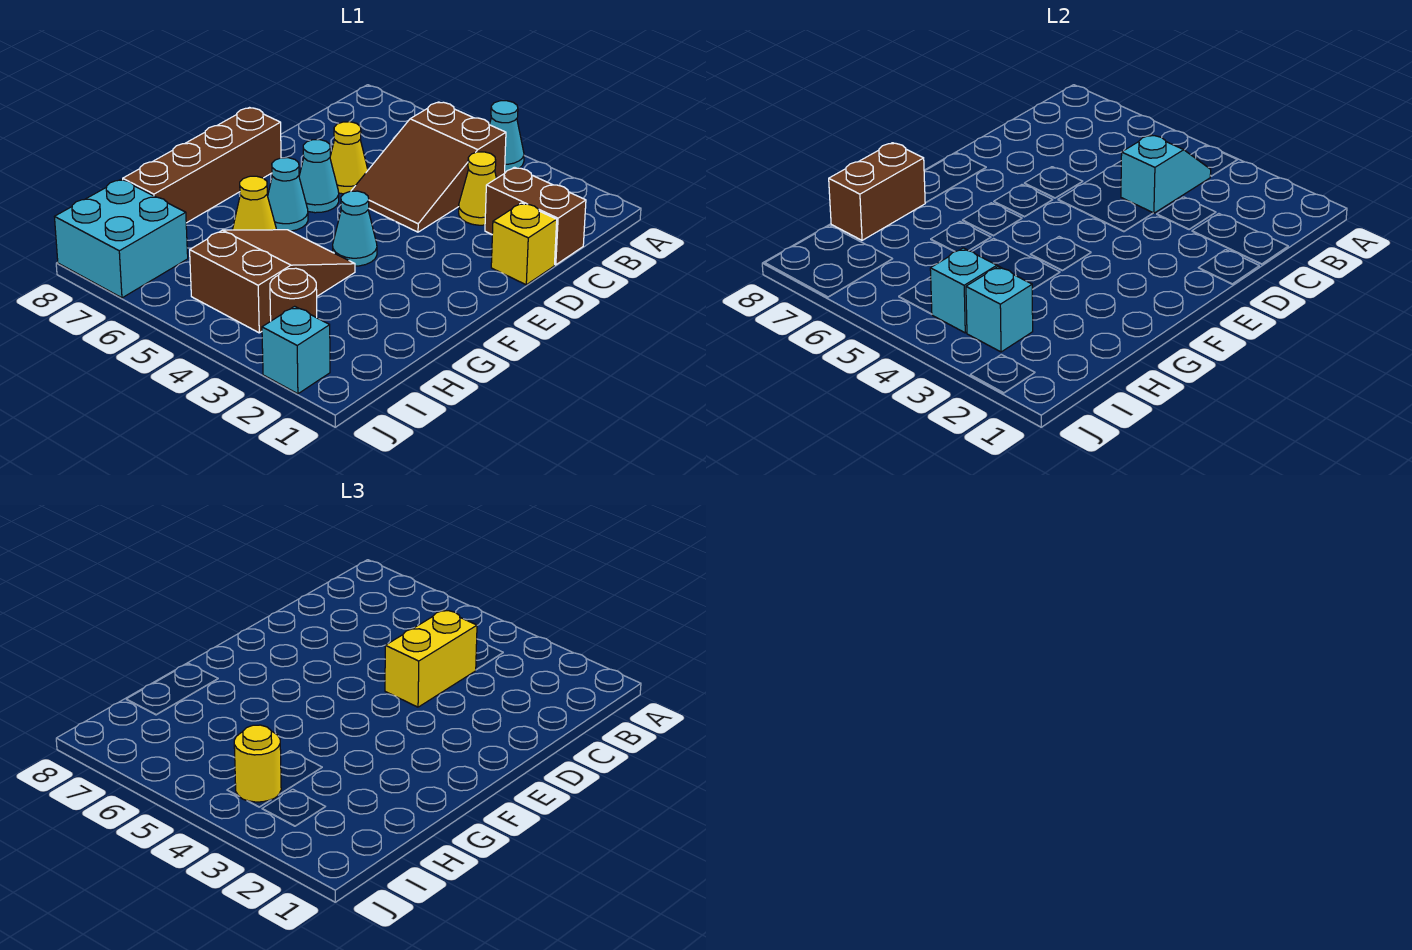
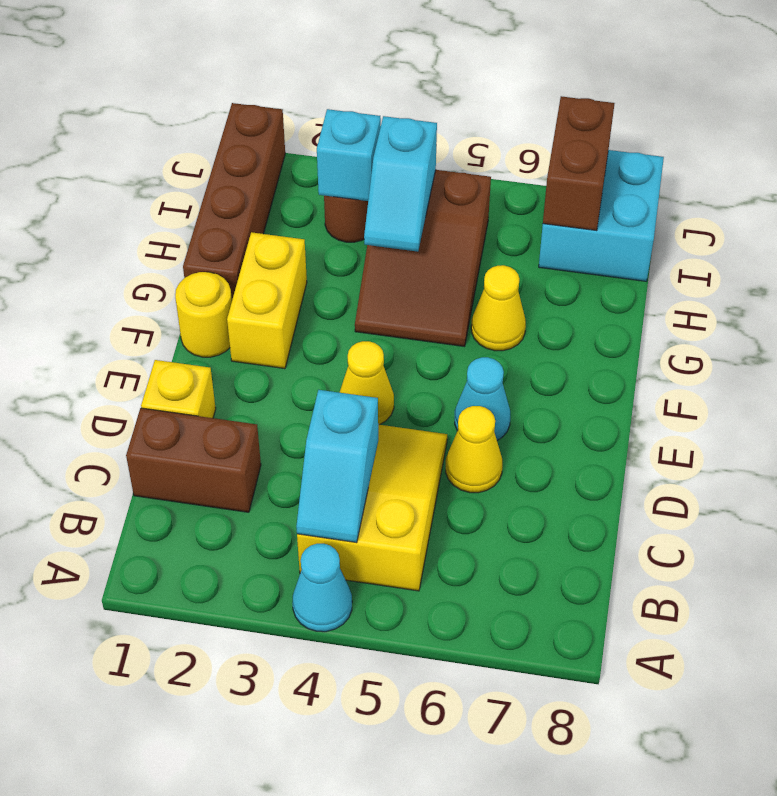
brown 2x3 slope [351,102,506,232] -> yellow 2x3 slope [297,425,447,591]
yellow 1x1 cone [459,152,496,225] -> yellow 1x1 cone moved to [339,341,394,425]
yellow 1x2 brick [385,610,477,707] -> yellow 1x2 brick moved to [227,232,307,369]
brown 1x4 brick [123,108,281,223] -> brown 1x4 brick moved to [183,103,285,299]
cyan 1x1 cone [333,191,377,266] -> none
cyan 1x1 cone [268,158,308,231] -> none
brown 1x2 brick [829,143,925,240] -> brown 1x2 brick moved to [543,96,615,231]
yellow 1x1 round brick [234,725,281,802] -> yellow 1x1 round brick moved to [175,272,232,357]
cyan 1x1 brick [262,306,330,394] -> none

